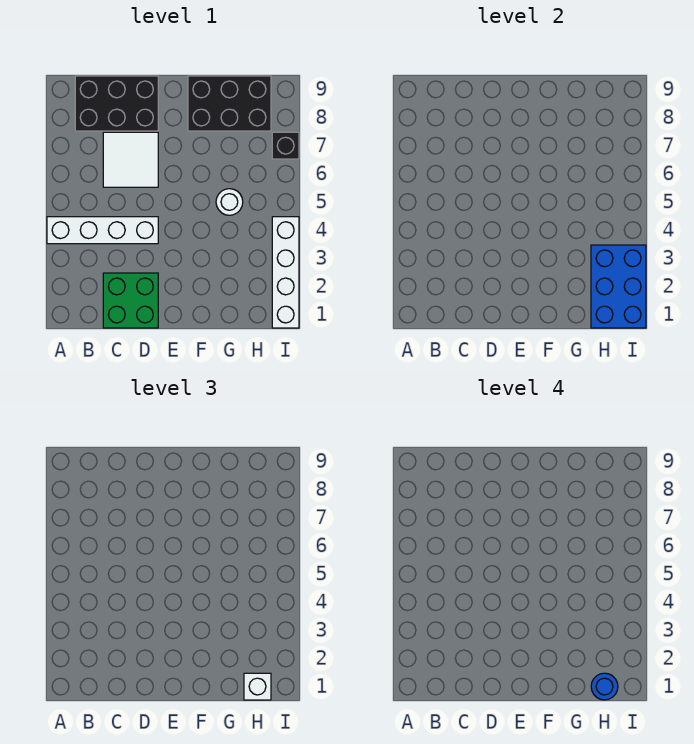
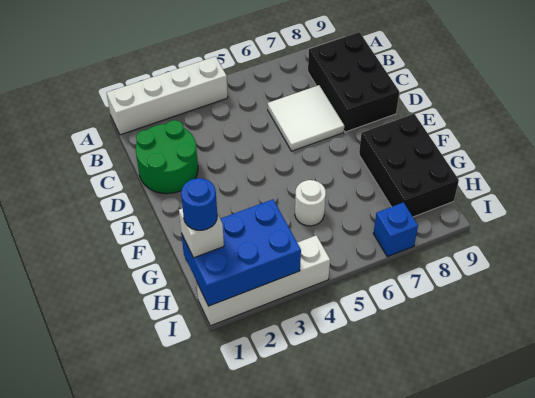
white 1x4 brick [47,217,158,244] -> white 1x4 brick turned to [107,56,228,135]
green 2x2 brick [103,273,158,328] -> green 2x2 round brick [136,120,198,194]
black 1x1 brick [272,132,299,159] -> blue 1x1 brick [373,202,418,257]

